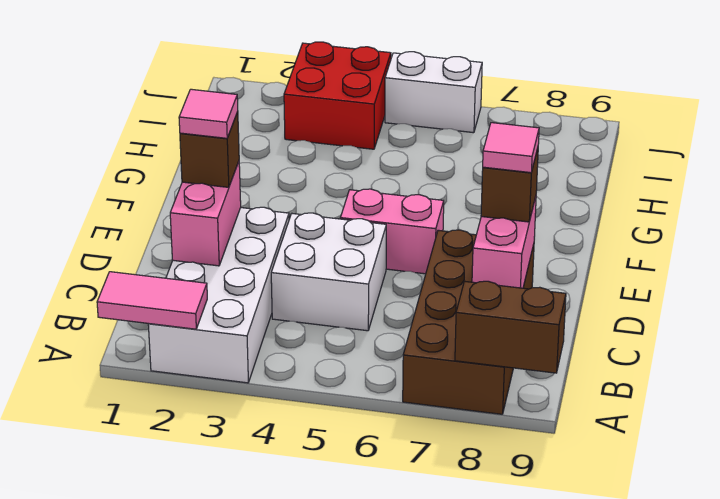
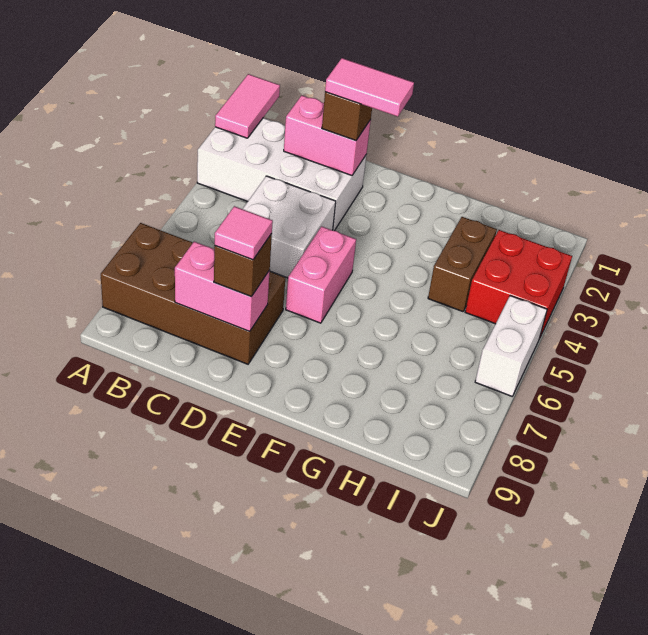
brown 1x2 brick [455,281,566,373] -> brown 1x2 brick moved to [428,217,497,312]
pink 1x1 tile [179,89,238,138] -> pink 1x2 tile [325,58,414,117]

